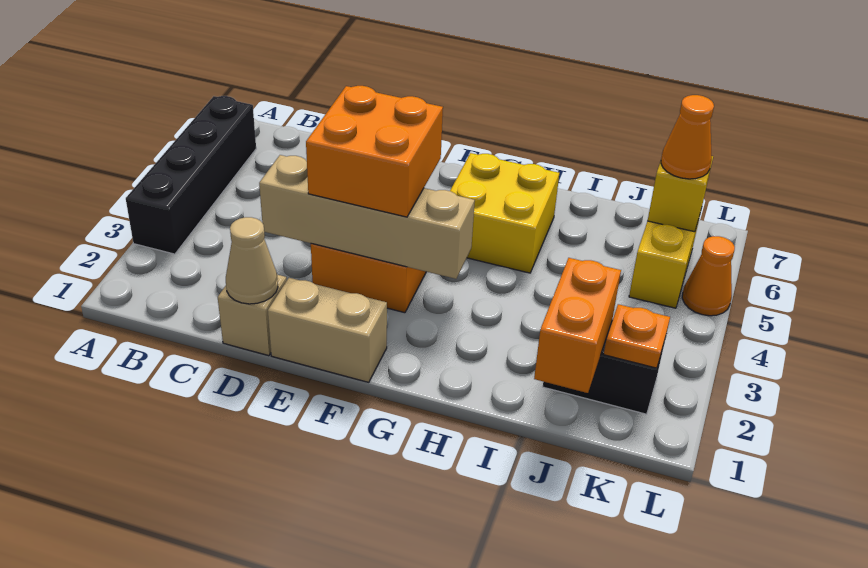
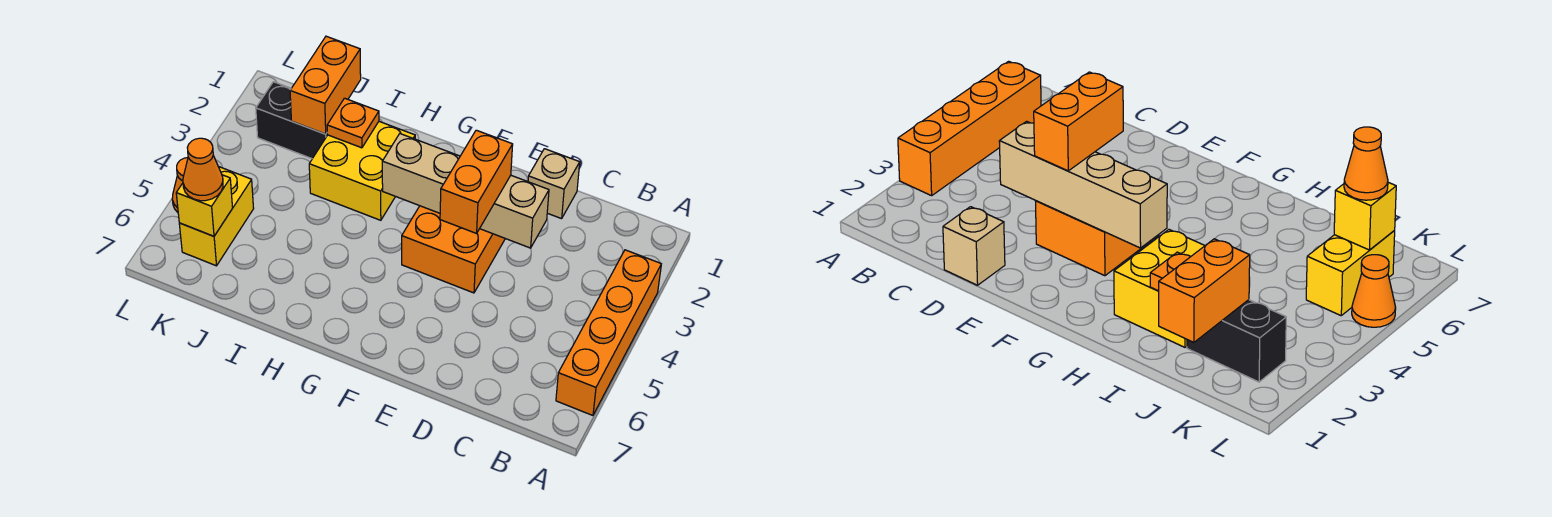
black 1x4 brick [126,96,256,254] -> orange 1x4 brick [556,250,661,415]
tan 1x1 cone [226,217,278,304] -> none
tan 1x2 brick [268,278,387,382] -> none
orange 2x2 brick [306,86,443,217] -> orange 1x2 brick [440,130,513,233]
yellow 2x2 brick [450,153,559,273] -> yellow 2x2 brick moved to [309,122,415,220]
orange 1x1 plate [604,304,670,368] -> orange 1x1 plate moved to [327,98,379,148]

